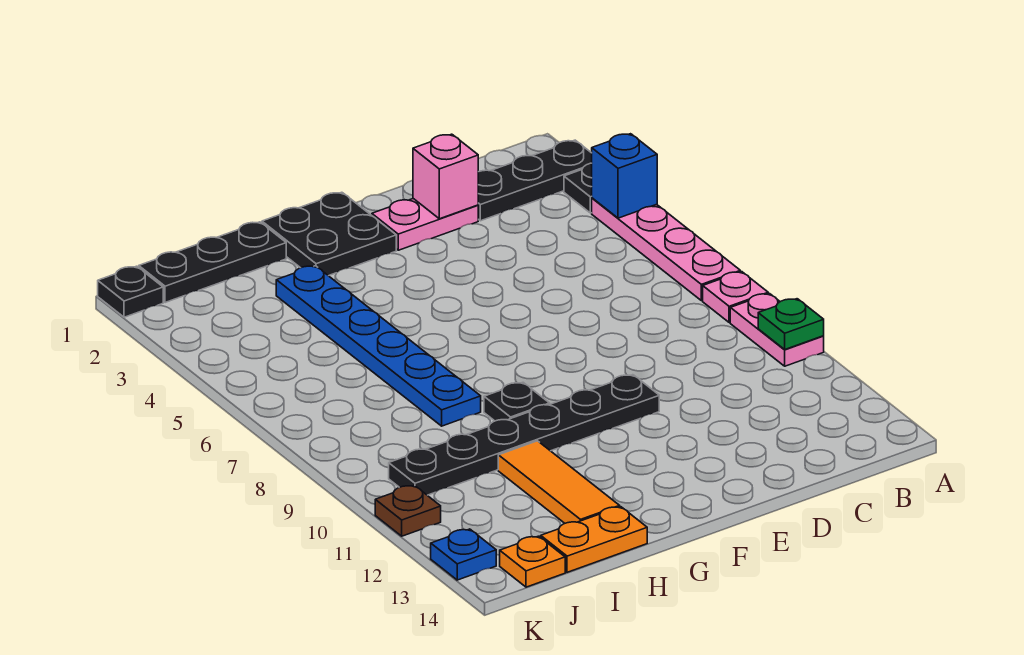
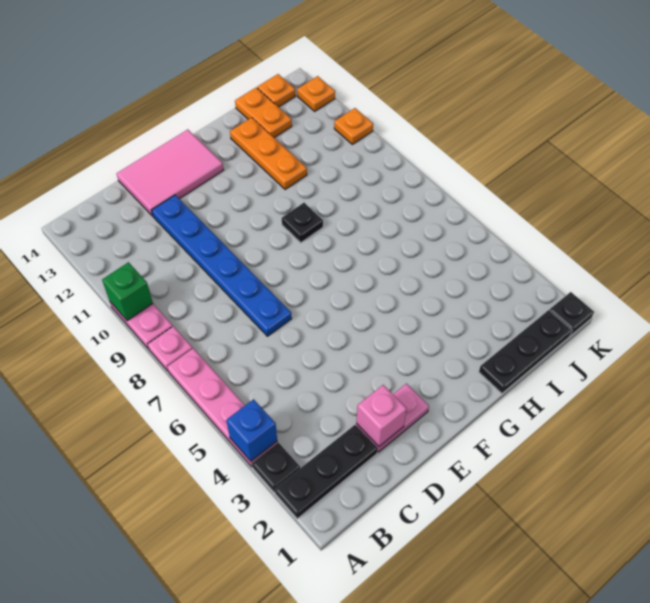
green 1x1 plate [758,299,824,350] -> green 1x1 brick [102,262,153,321]
none -> pink 2x3 tile [116,130,224,216]
black 1x6 plate [389,375,659,495] -> none
black 2x2 plate [262,192,396,276] -> none
blue 1x6 plate [276,266,481,426] -> blue 1x6 plate moved to [152,195,292,336]
orange 1x3 tile [498,441,620,523] -> orange 1x3 plate [230,118,307,190]
orange 1x2 plate [541,507,647,572] -> orange 1x2 plate turned to [235,88,292,138]
brown 1x1 plate [375,485,441,536] -> orange 1x1 plate [334,108,373,144]
blue 1x1 plate [431,529,496,580] -> orange 1x1 plate [297,76,335,111]

